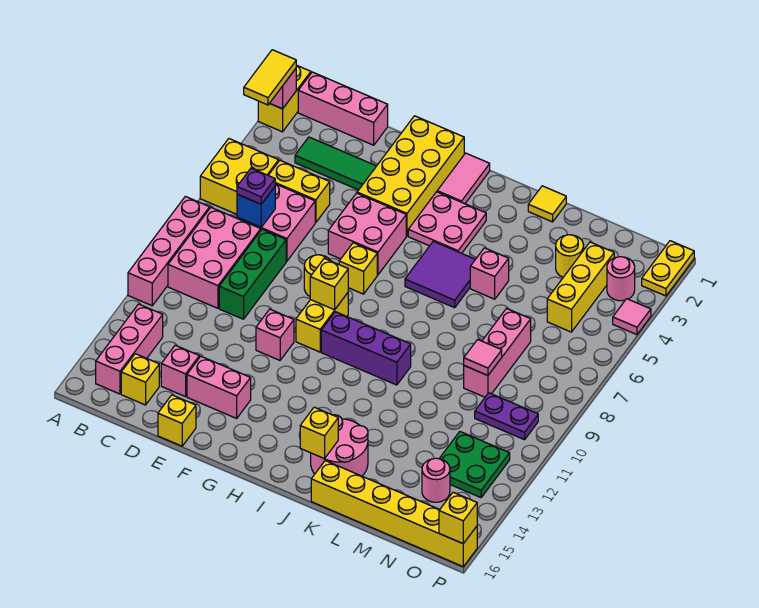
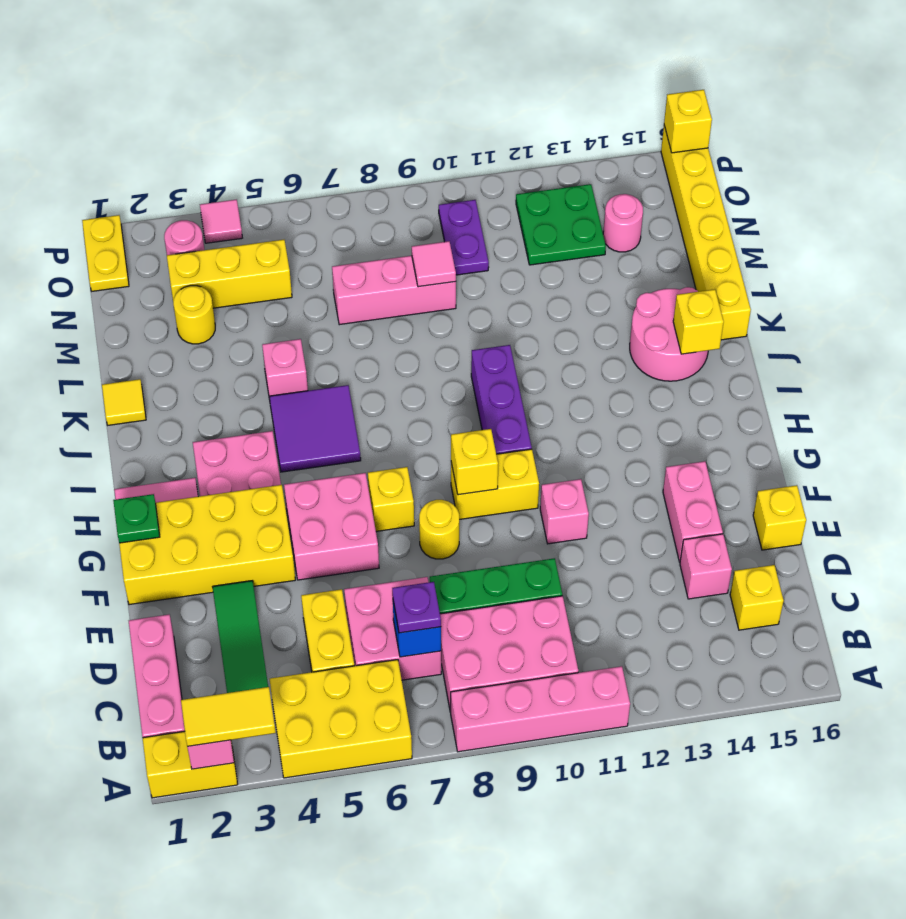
yellow 2x2 brick [200,139,279,214] -> yellow 2x3 brick [270,660,412,778]
pink 1x3 brick [96,304,163,394] -> none
none -> green 1x1 plate [113,494,160,543]
yellow 1x2 plate [642,241,694,296] -> yellow 1x2 plate turned to [82,215,129,291]

